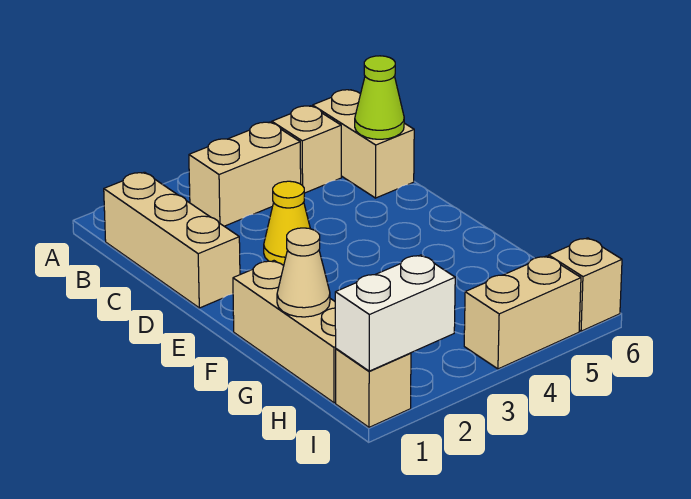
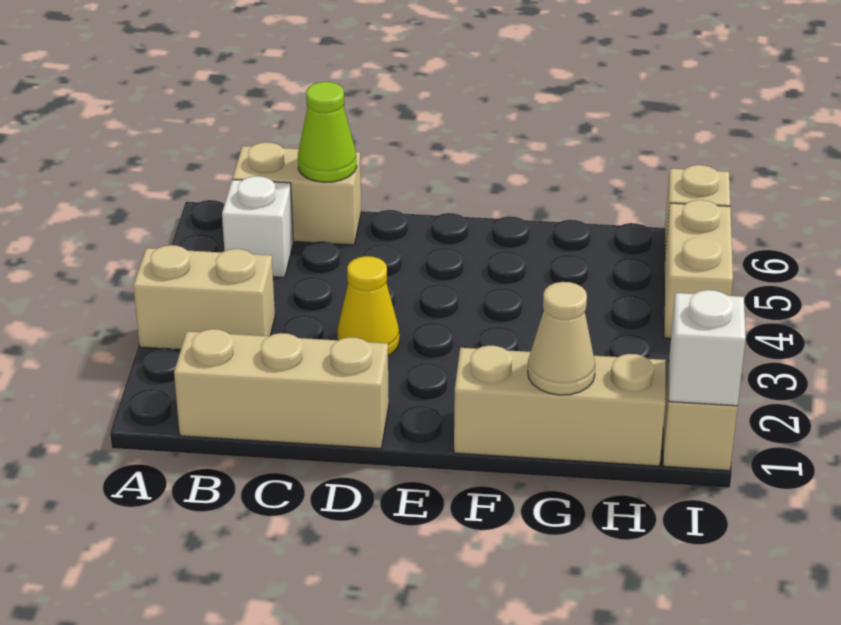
tan 1x2 brick [189,122,301,226] -> tan 1x2 brick turned to [133,245,275,350]
tan 1x1 brick [272,106,341,193] -> white 1x1 brick [222,176,293,278]
white 1x2 brick [335,255,455,371] -> white 1x1 brick [669,290,746,406]

